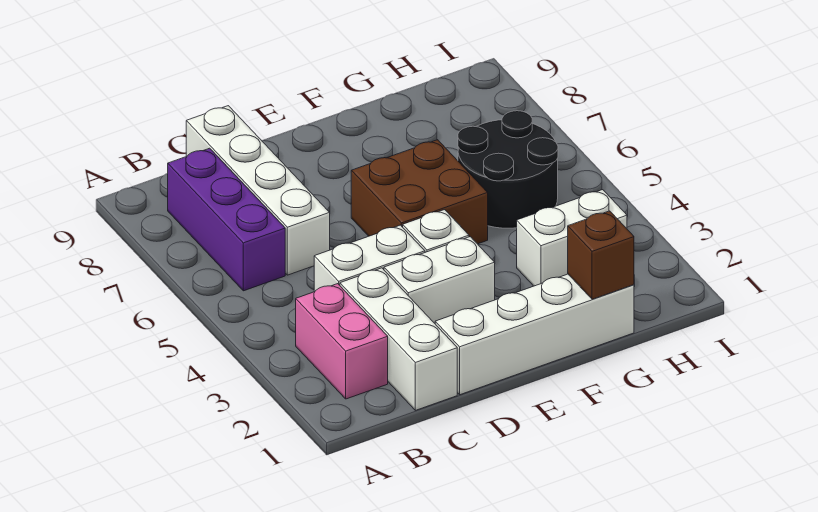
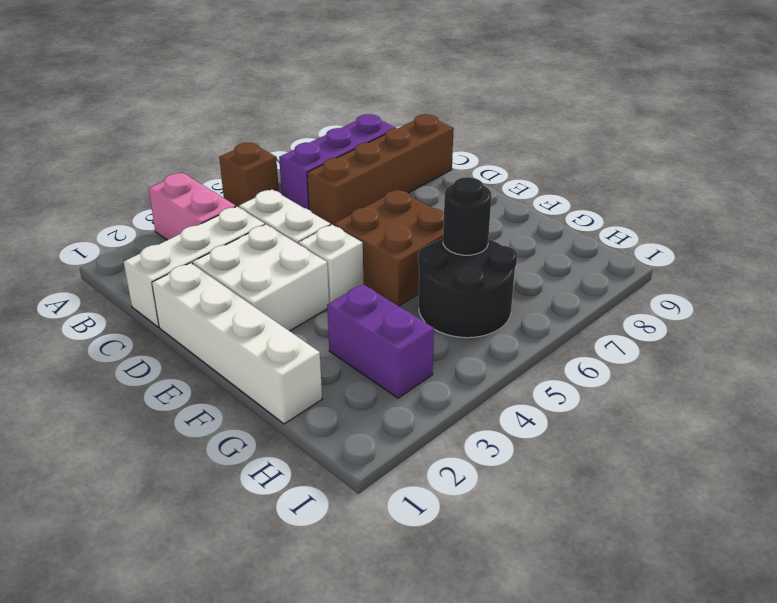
pink 1x2 brick [296,284,388,399] -> pink 1x2 brick turned to [149,173,236,240]
white 1x4 brick [186,106,330,275] -> brown 1x4 brick [307,114,454,225]
white 1x2 brick [384,237,495,323] -> white 2x2 brick [193,224,329,331]
brown 1x1 brick [568,211,634,299] -> brown 1x1 brick moved to [219,142,279,207]
white 1x2 brick [517,190,627,286] -> purple 1x2 brick [327,284,434,398]
none -> black 1x1 round brick [443,177,491,255]

